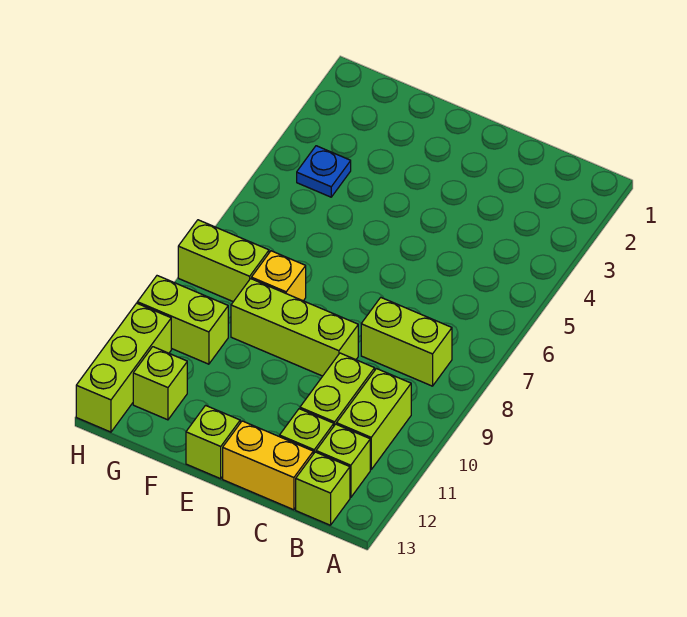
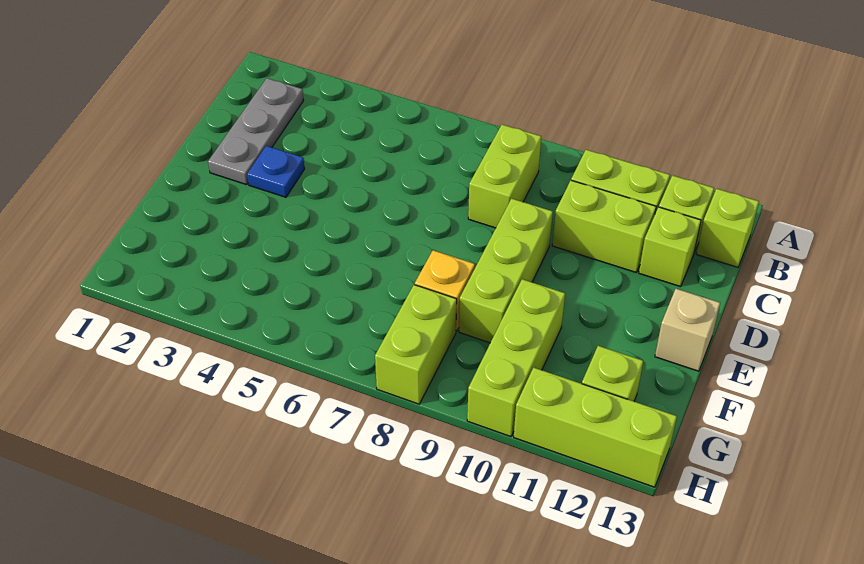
none -> grey 1x3 plate [208,78,303,185]
yellow 1x2 brick [223,421,313,510] -> none
lime 1x1 brick [186,405,240,479] -> tan 1x1 brick [655,289,720,371]
blue 1x1 plate [297,146,351,197] -> blue 1x1 plate moved to [247,146,305,197]
lime 1x2 brick [137,276,228,364] -> lime 1x3 brick [467,279,565,437]

